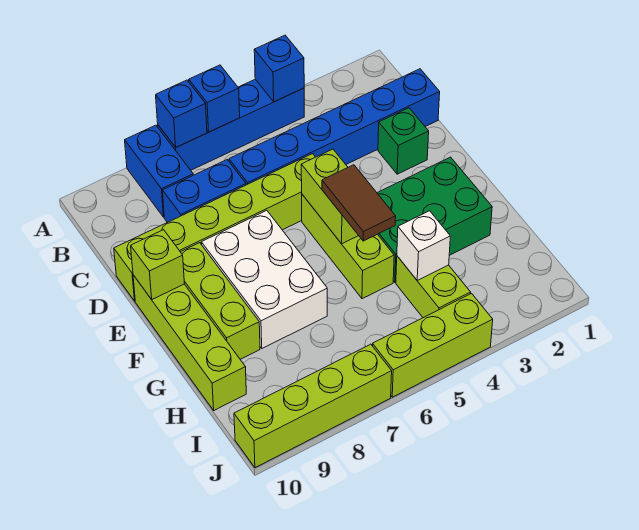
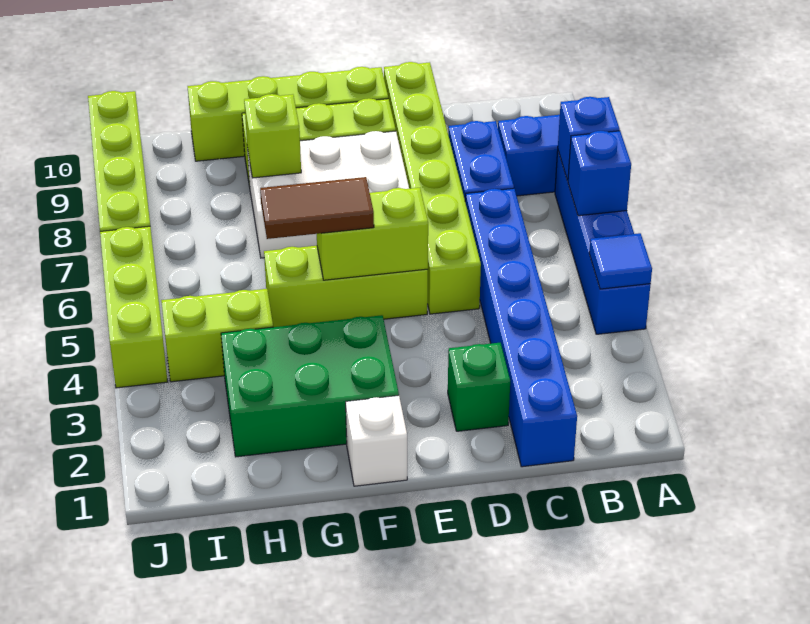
blue 1x1 brick [254,35,304,102] -> blue 1x1 tile [589,233,652,289]
lime 1x1 brick [131,230,184,299] -> lime 1x1 brick moved to [244,94,301,178]
green 2x3 brick [377,157,492,282] -> green 2x3 brick turned to [221,315,399,457]
white 1x1 brick [397,211,450,280] -> white 1x1 brick moved to [346,395,407,486]

